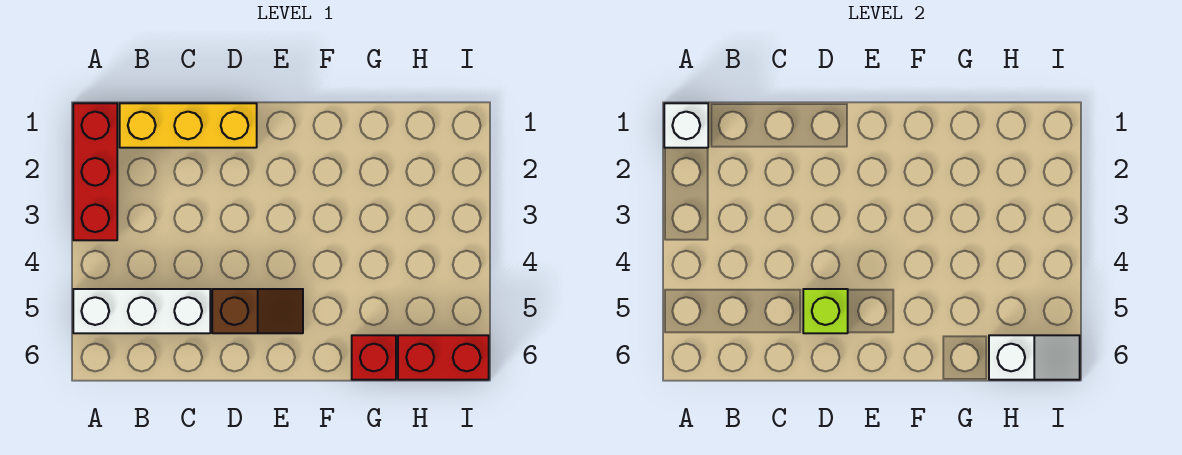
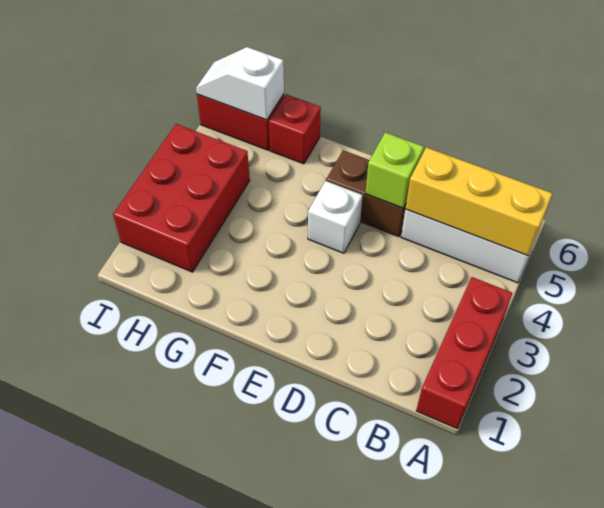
white 1x1 brick [664,103,708,148] -> white 1x1 brick moved to [308,181,363,253]
yellow 1x3 brick [120,103,257,148] -> yellow 1x3 brick moved to [405,147,553,256]
brown 1x2 slope [212,289,303,333] -> brown 1x2 brick [326,150,406,237]
none -> red 2x3 brick [113,124,250,272]

